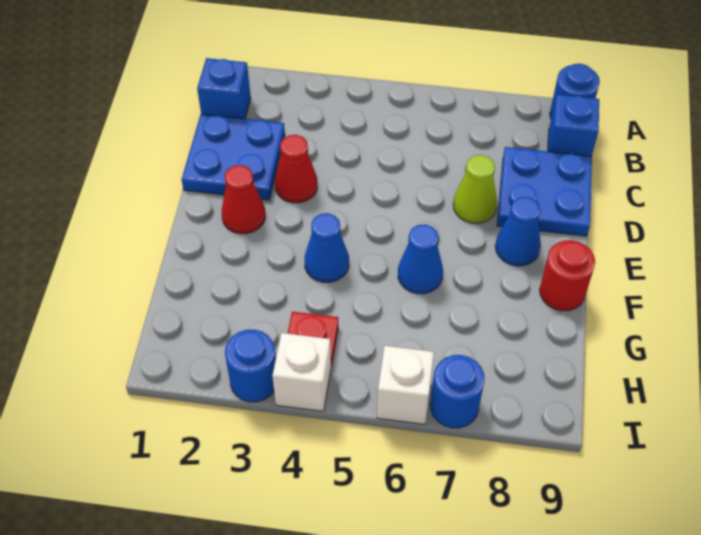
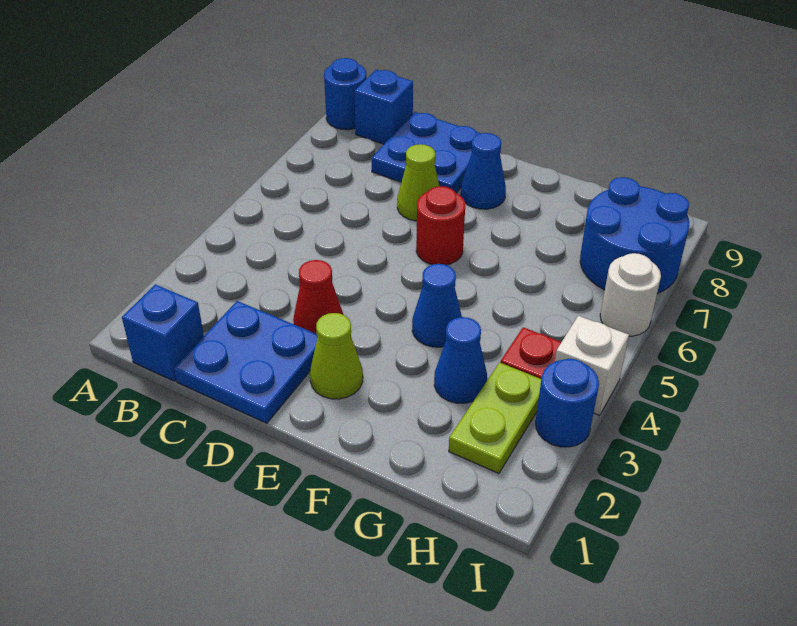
red 1x1 cone [222,165,265,234] -> lime 1x1 cone [310,313,363,399]
blue 1x1 cone [398,224,443,294] -> blue 1x1 cone moved to [434,317,487,403]
red 1x1 round brick [540,240,595,311] -> red 1x1 round brick moved to [416,186,465,265]
none -> lime 1x2 plate [449,362,541,474]
white 1x1 brick [377,346,434,424] -> white 1x1 round brick [600,253,661,336]
blue 1x1 round brick [430,355,485,428] -> blue 2x2 round brick [580,177,689,293]

